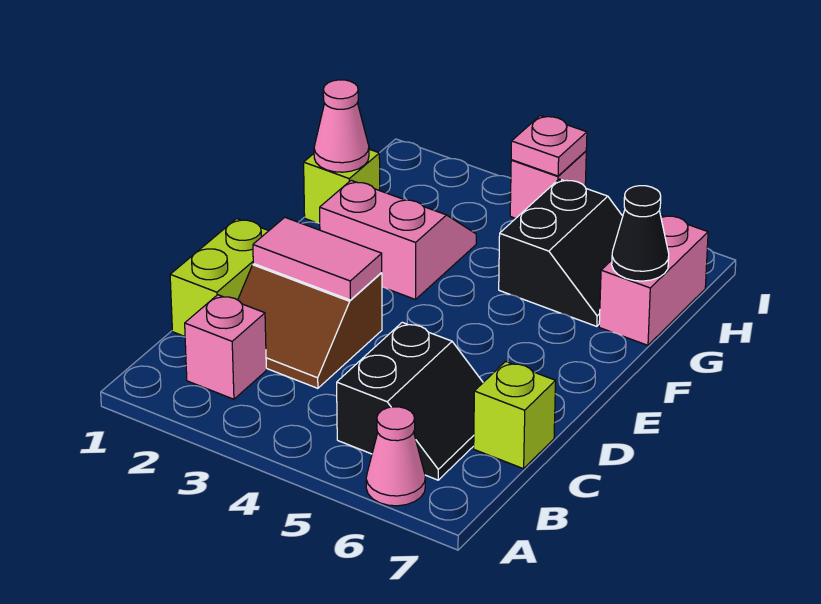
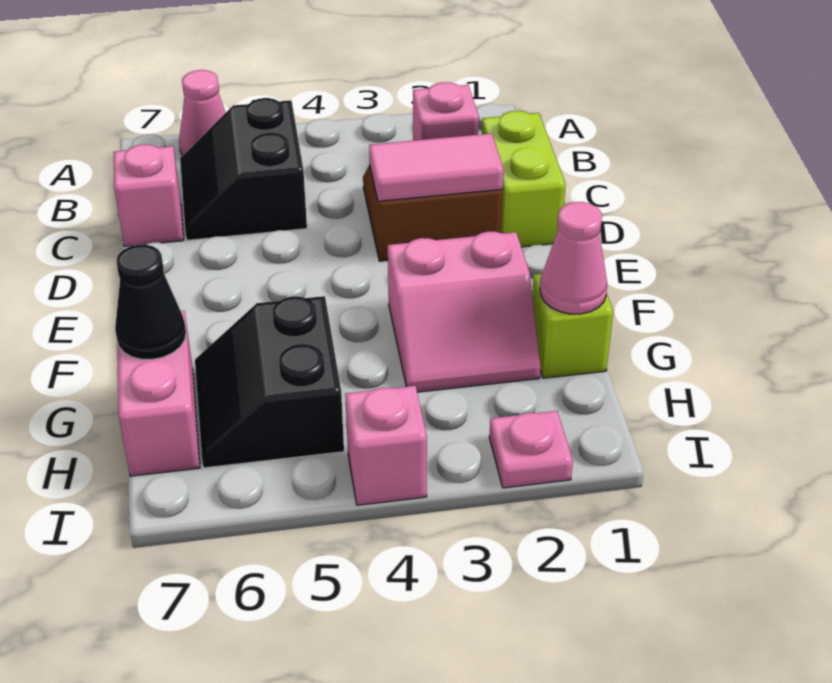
lime 1x1 brick [474,362,556,469] -> pink 1x1 brick [113,144,184,246]
pink 1x1 plate [511,116,587,176] -> pink 1x1 plate moved to [489,411,573,488]

